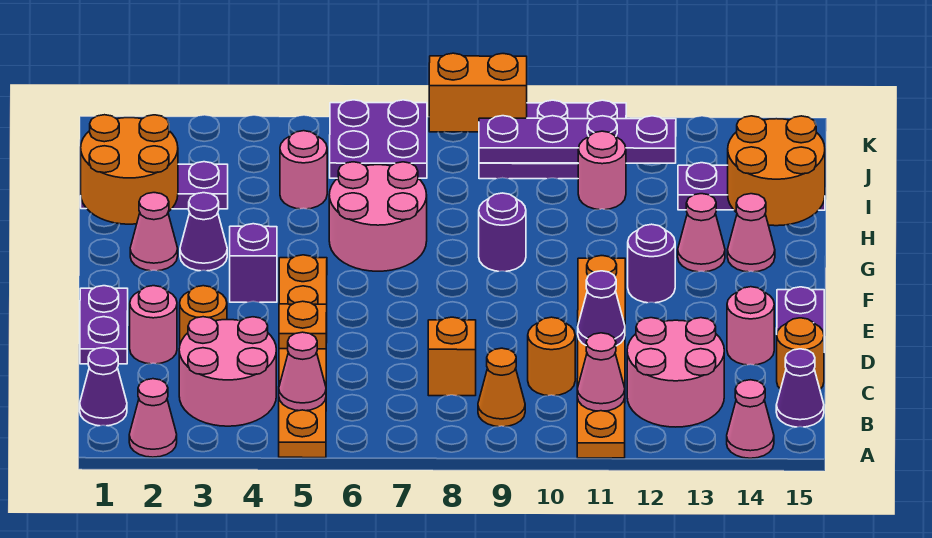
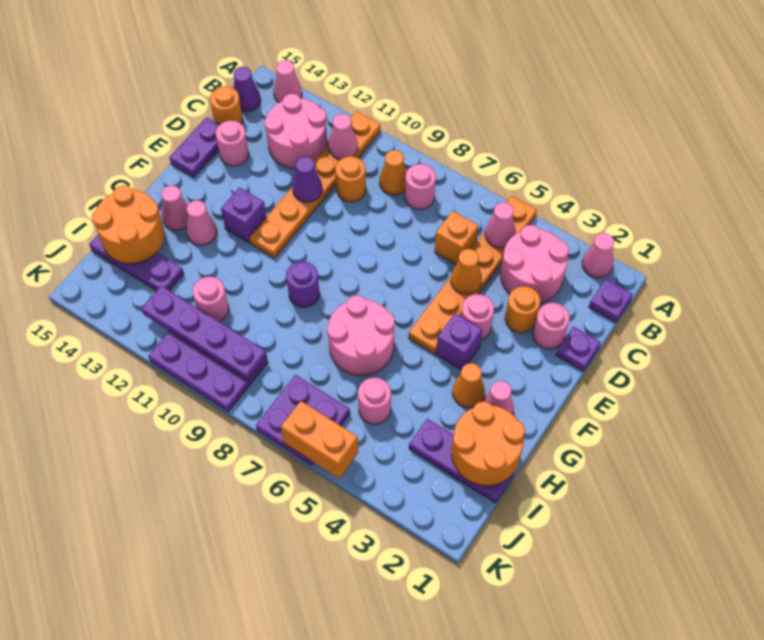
purple 1x1 cone [80,348,127,426] -> purple 1x1 plate [589,279,633,322]
none -> pink 1x1 round brick [405,164,436,210]
orange 1x1 brick [428,317,476,396] -> orange 1x1 brick moved to [435,211,479,264]
purple 1x2 plate [80,286,128,364] -> purple 1x1 plate [556,327,601,371]
orange 1x1 plate [279,301,327,349] -> orange 1x1 cone [451,249,482,294]
none -> pink 1x1 round brick [461,294,494,340]
purple 1x1 round brick [628,224,675,303] -> purple 1x1 brick [221,187,266,243]
purple 1x1 cone [180,193,227,271] -> orange 1x1 cone [452,363,485,408]
orange 1x2 brick [429,53,527,132] -> orange 1x2 brick moved to [281,401,358,478]

